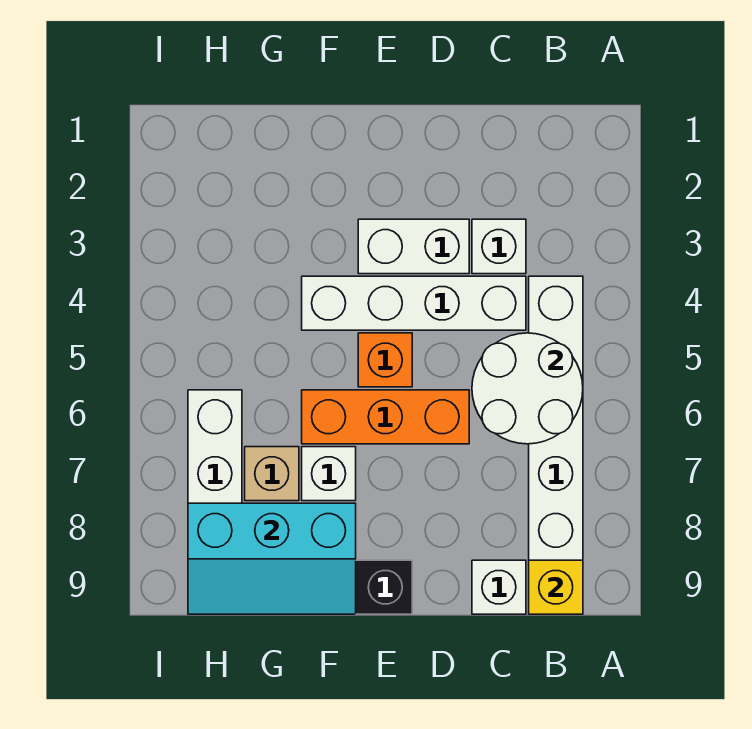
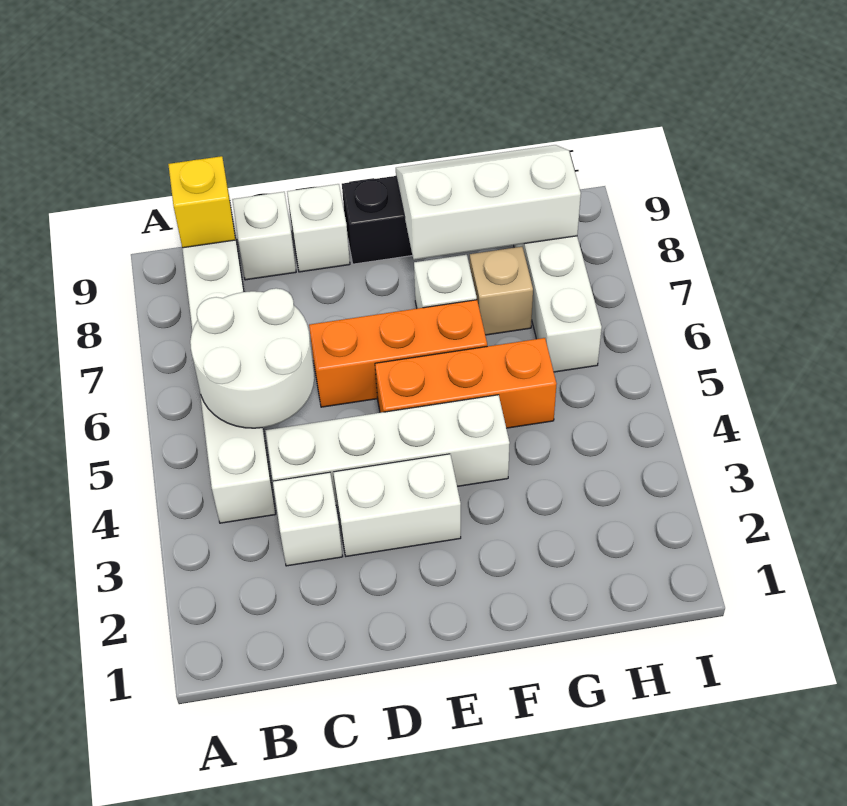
none -> white 1x1 brick [287,184,350,272]
orange 1x1 brick [358,333,412,387] -> orange 1x3 brick [375,338,556,428]
cyan 2x3 slope [188,503,356,614] -> white 2x3 slope [396,145,581,260]

